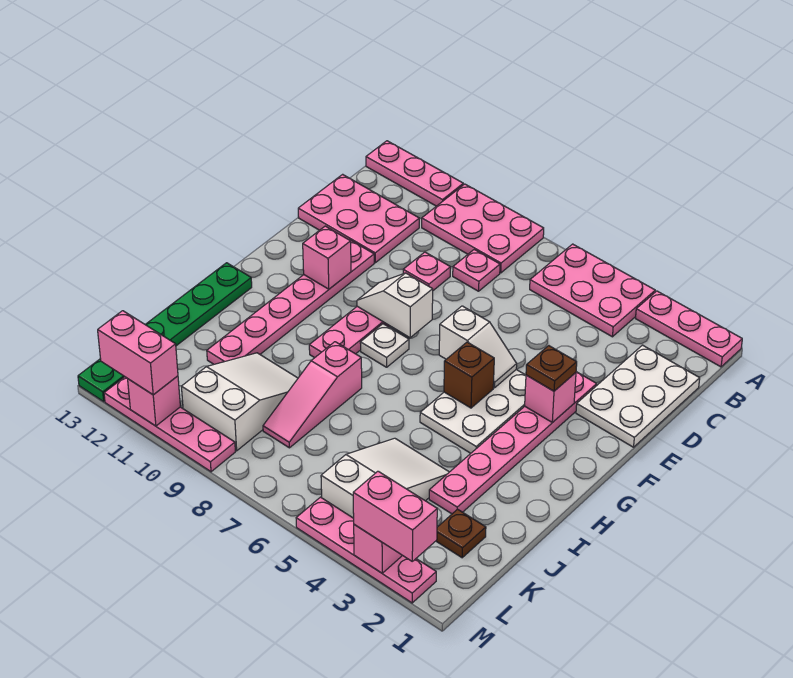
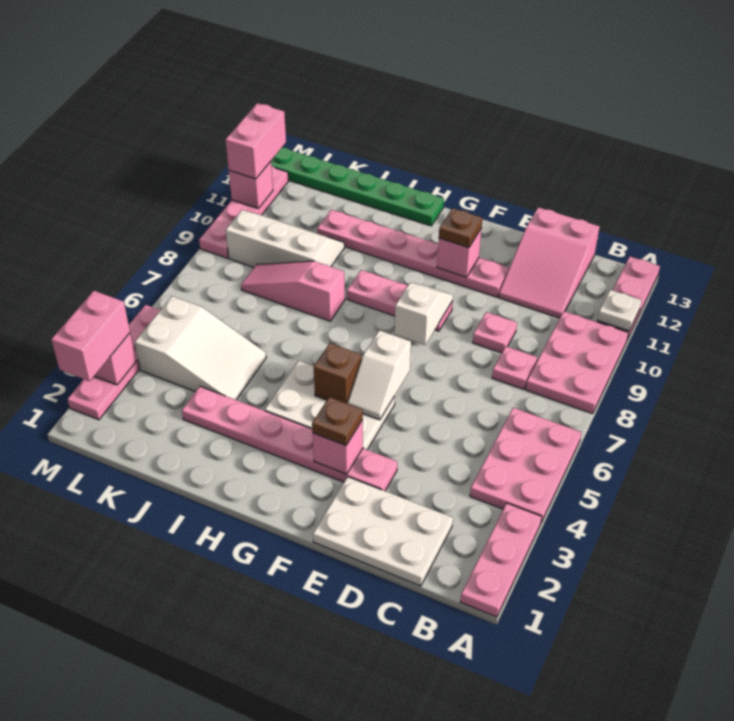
pink 2x3 plate [298,174,419,263] -> pink 2x3 slope [499,207,600,318]
white 1x1 plate [360,324,409,367] -> white 1x1 plate moved to [597,290,642,331]
white 2x3 slope [181,353,298,451] -> white 2x3 slope turned to [226,210,345,267]
brown 1x1 plate [436,509,486,558] -> brown 1x1 plate moved to [439,208,482,248]

